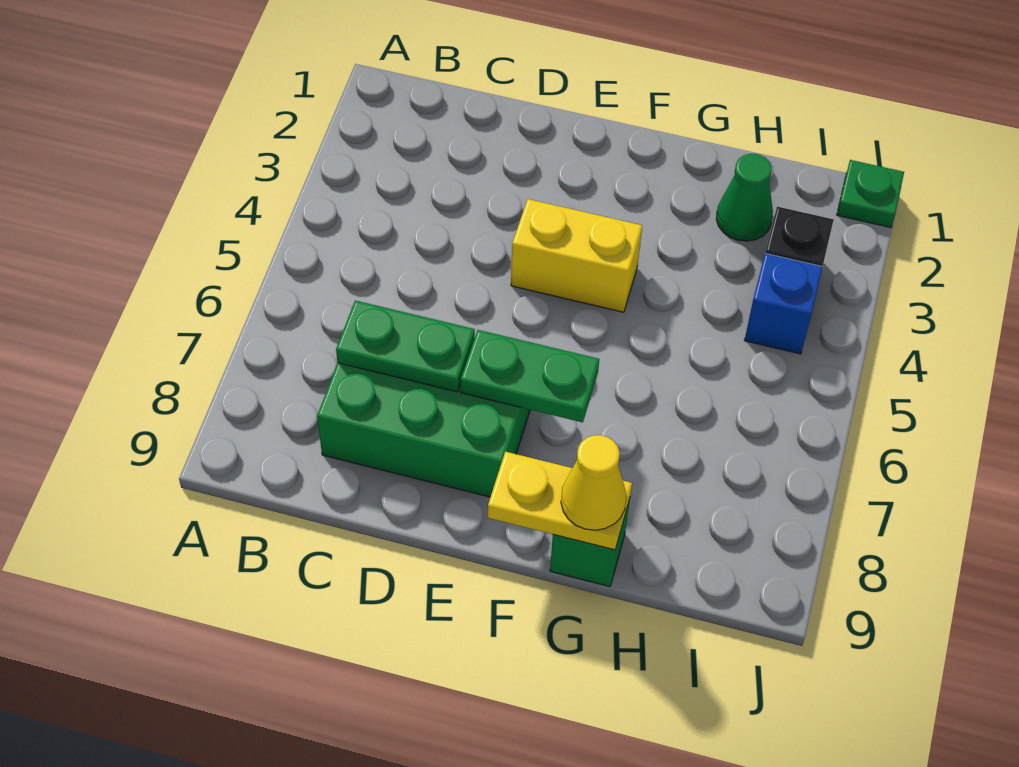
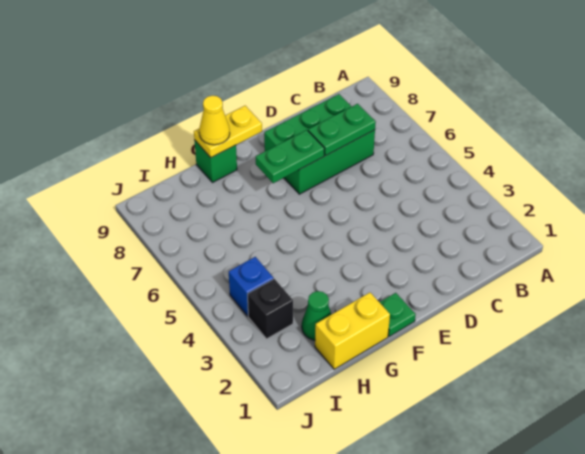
yellow 1x2 brick [511,199,642,312] -> yellow 1x2 brick moved to [315,293,390,369]
green 1x1 plate [837,160,904,228] -> green 1x1 plate moved to [380,293,416,336]

